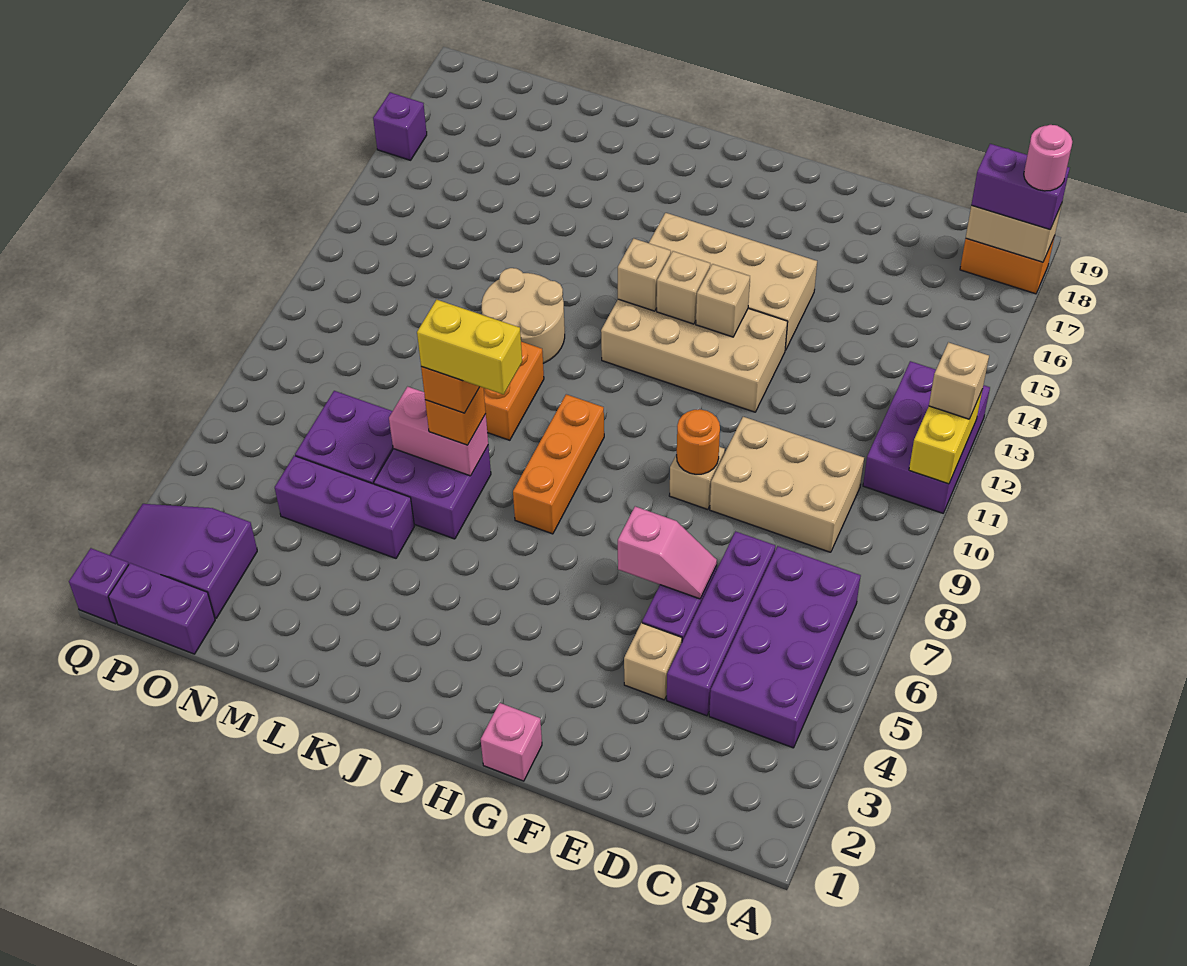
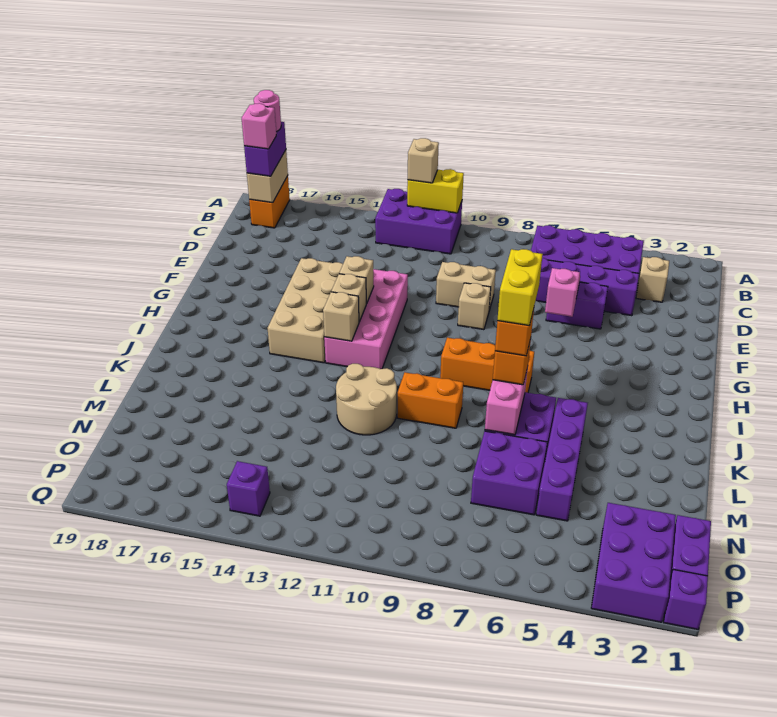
tan 2x3 brick [710,417,864,552] -> tan 1x2 brick [436,262,496,310]
tan 1x1 brick [624,623,682,700] -> tan 1x1 brick moved to [636,257,669,302]
orange 1x1 round brick [677,409,720,474] -> none
tan 2x4 brick [601,299,788,412] -> pink 2x4 brick [324,269,408,369]
pink 1x1 brick [481,703,542,781] -> pink 1x1 brick moved to [242,103,276,149]
purple 1x3 brick [275,456,415,558] -> purple 1x4 brick [536,398,588,521]
purple 2x3 slope [110,504,257,618] -> purple 2x3 brick [591,503,676,622]
purple 1x1 brick [373,92,427,160] -> purple 1x1 brick moved to [227,461,270,516]

